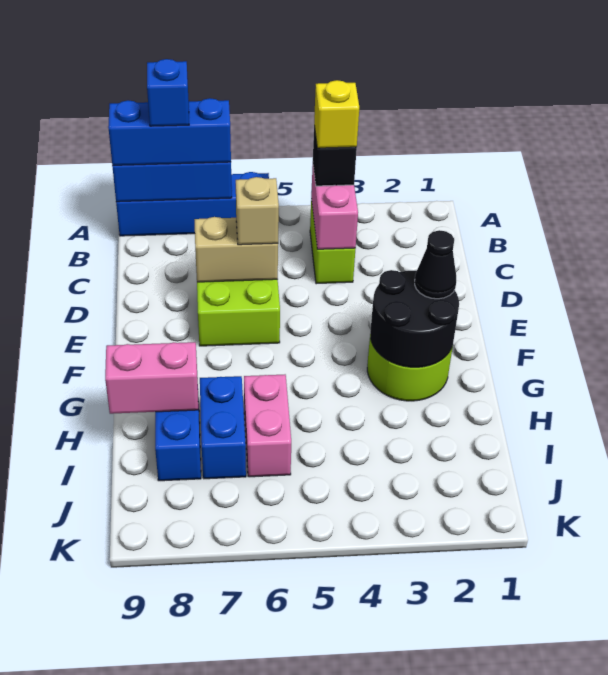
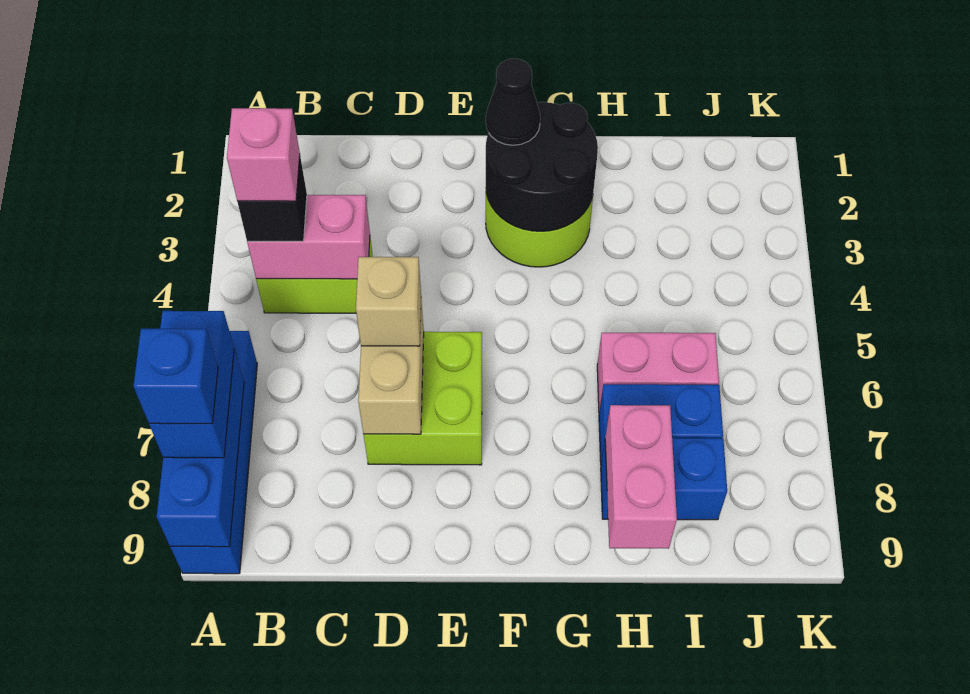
blue 1x3 brick [108,98,231,165] -> blue 1x2 brick [149,311,234,458]
yellow 1x1 brick [314,80,359,148] -> pink 1x1 brick [227,108,300,201]

